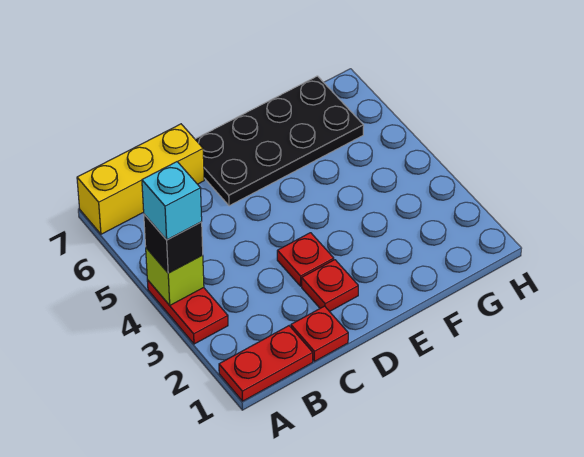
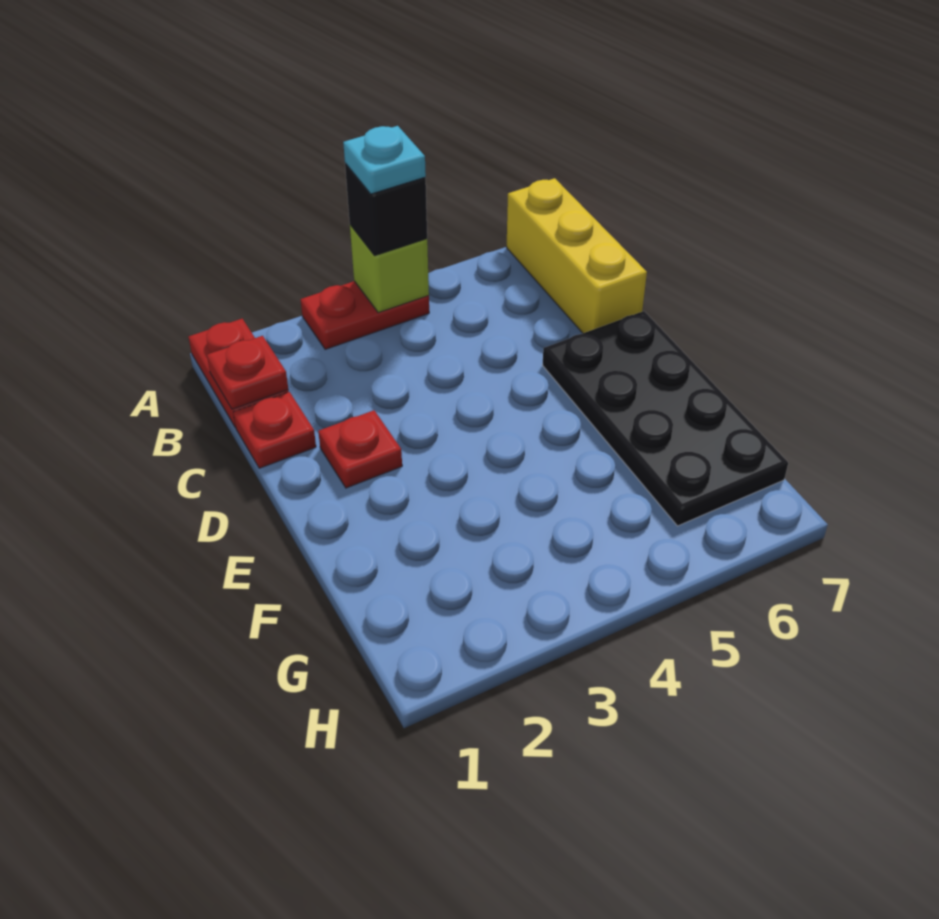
cyan 1x1 brick [142,162,202,240] -> cyan 1x1 plate [343,126,426,194]
red 1x1 plate [277,233,334,286] -> red 1x1 plate moved to [207,336,288,409]

